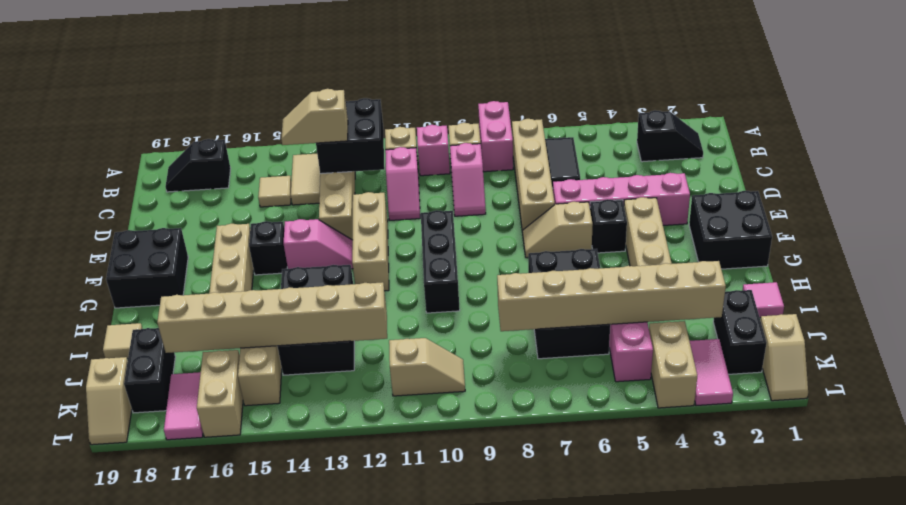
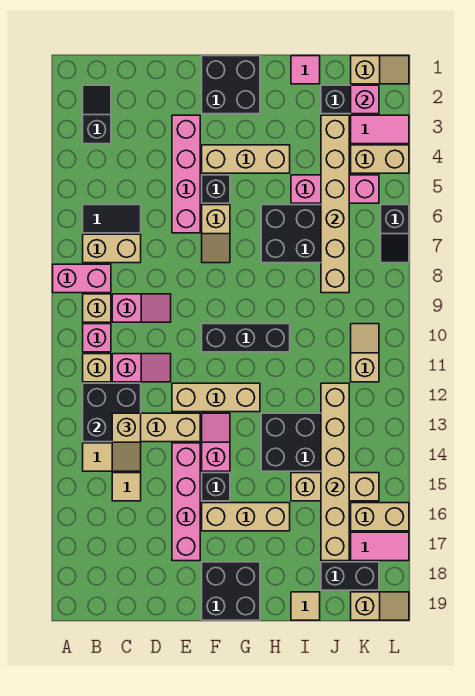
tan 1x4 brick [512,119,555,232] -> tan 1x2 brick [83,234,141,263]
black 1x2 slope [166,139,231,192] -> black 1x2 slope moved to [381,205,409,263]
none -> pink 1x4 brick [172,443,200,561]
none -> pink 1x1 brick [351,85,379,114]

